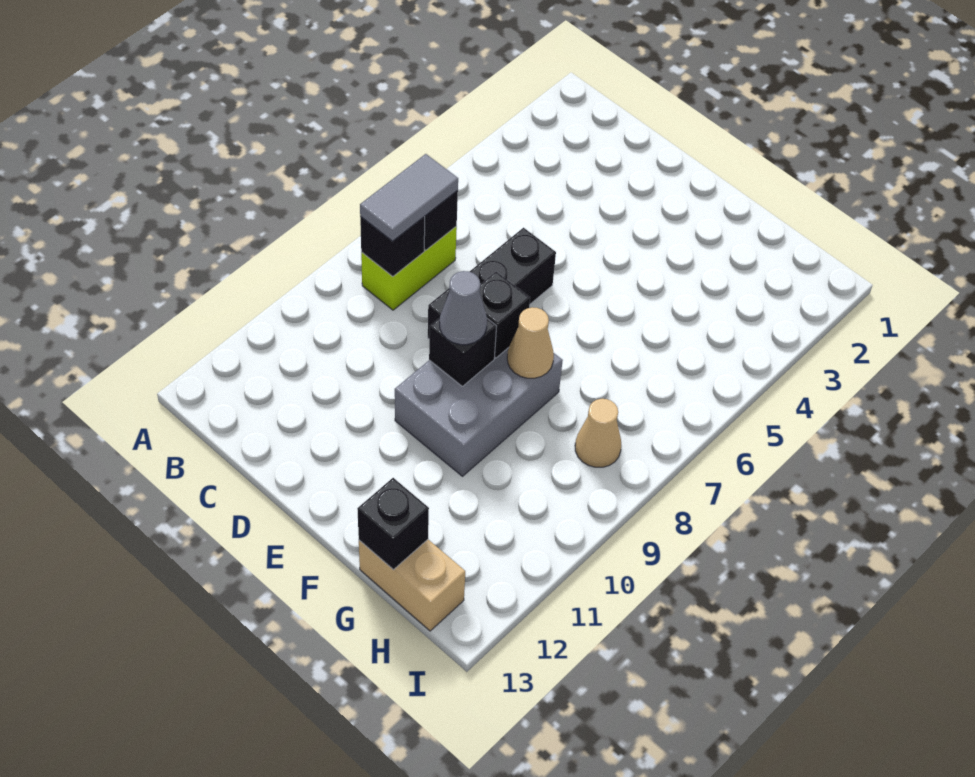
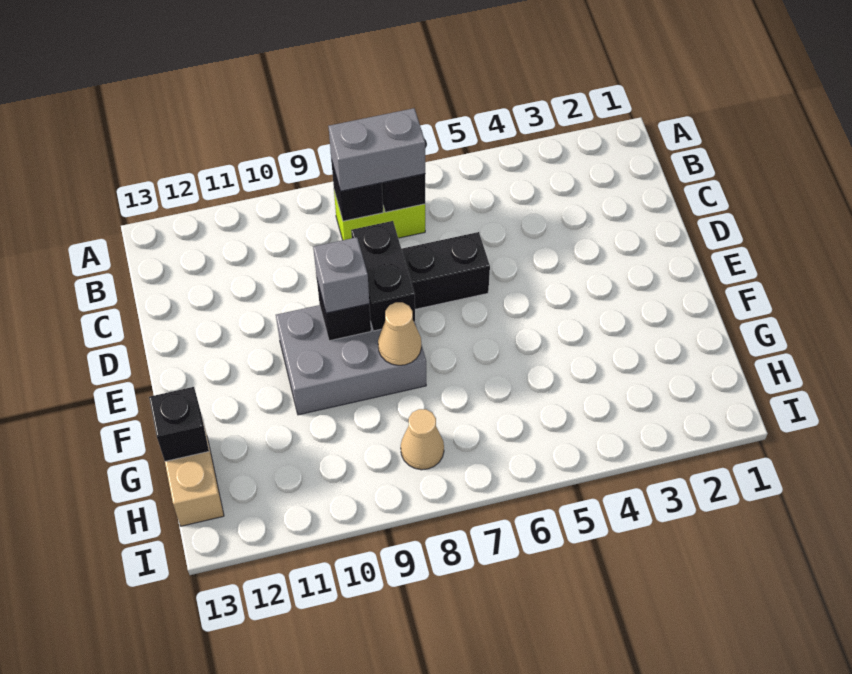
grey 1x2 tile [360,154,458,241] -> grey 1x2 brick [328,108,425,191]
black 1x1 brick [480,272,530,358] -> black 1x2 brick [351,221,415,331]
grey 1x1 cone [440,271,487,345] -> grey 1x1 brick [313,237,369,313]

